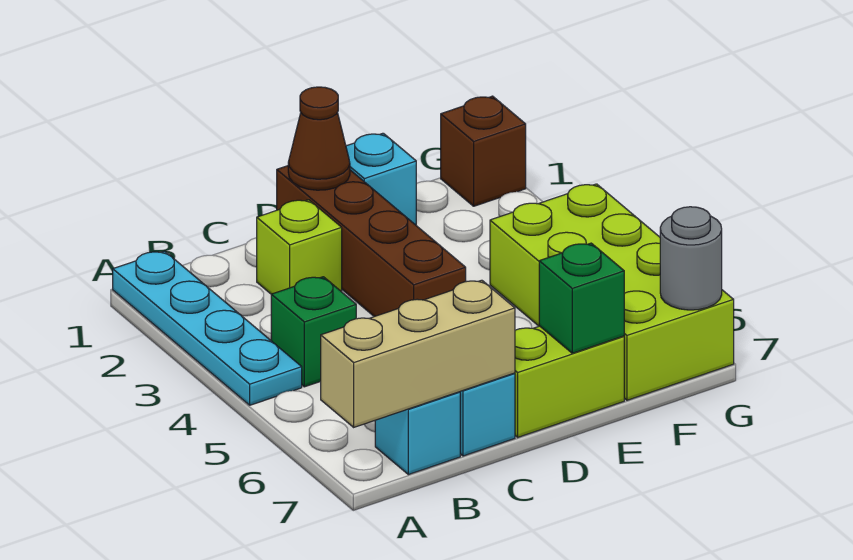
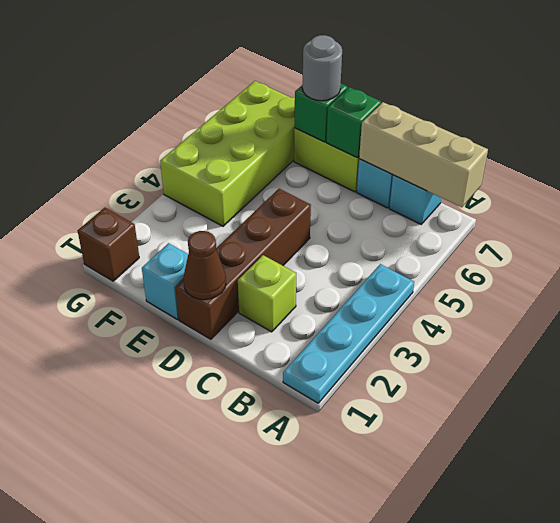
green 1x1 brick [271,277,356,387] -> green 1x1 brick moved to [326,87,381,158]
grey 1x1 round brick [660,207,722,310] -> grey 1x1 round brick moved to [302,35,342,101]

